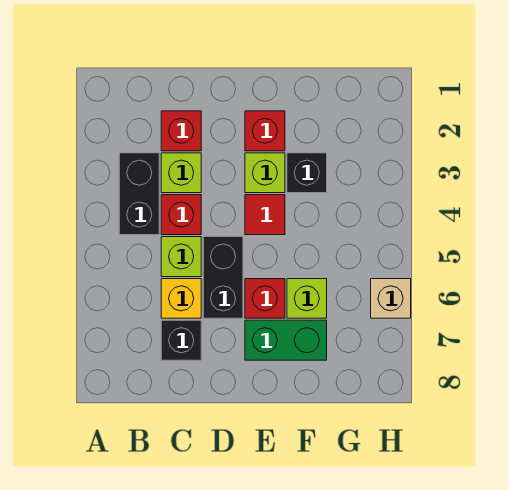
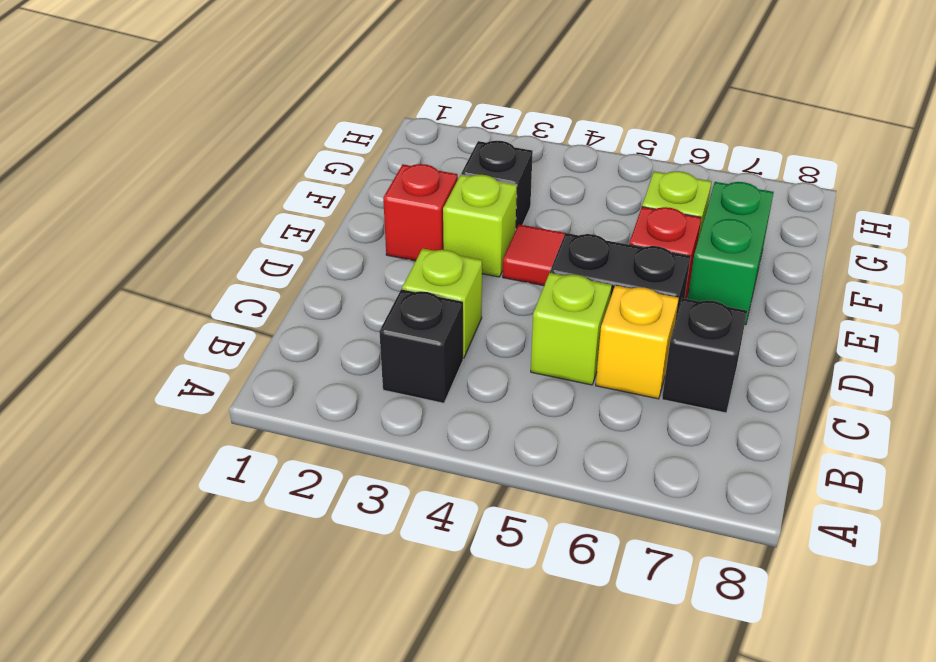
black 1x2 brick [119,153,159,235] -> black 1x1 brick [379,289,463,403]
red 1x1 brick [161,111,201,151] -> none
red 1x1 brick [161,195,201,235] -> none
tan 1x1 brick [371,279,411,318] -> none

